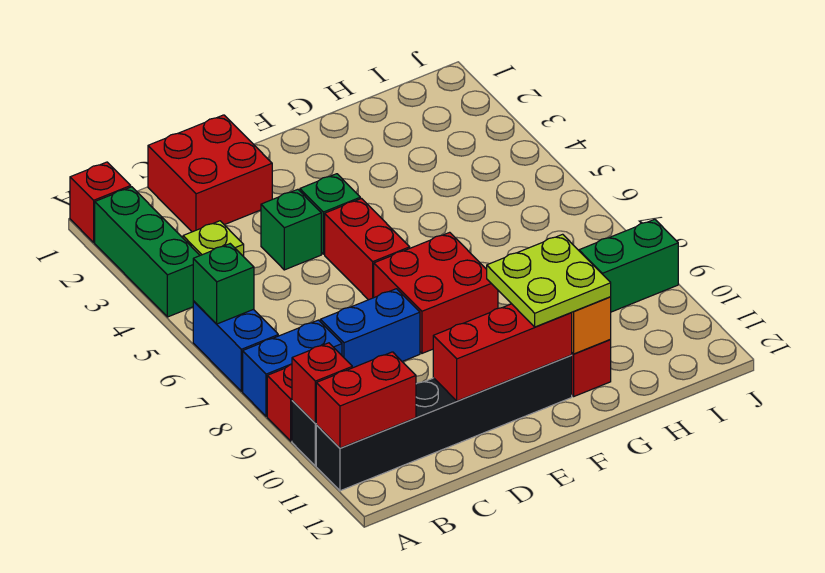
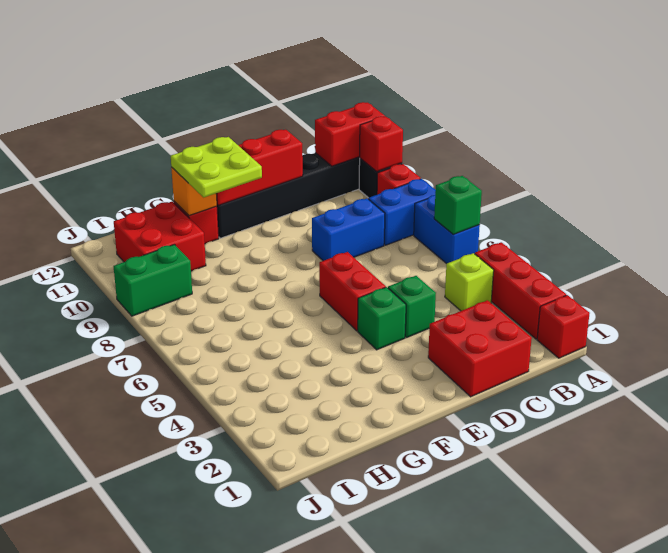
green 1x3 brick [95,187,200,317] -> red 1x3 brick [475,242,566,339]
red 2x2 brick [374,232,498,353] -> red 2x2 brick moved to [114,202,206,271]

